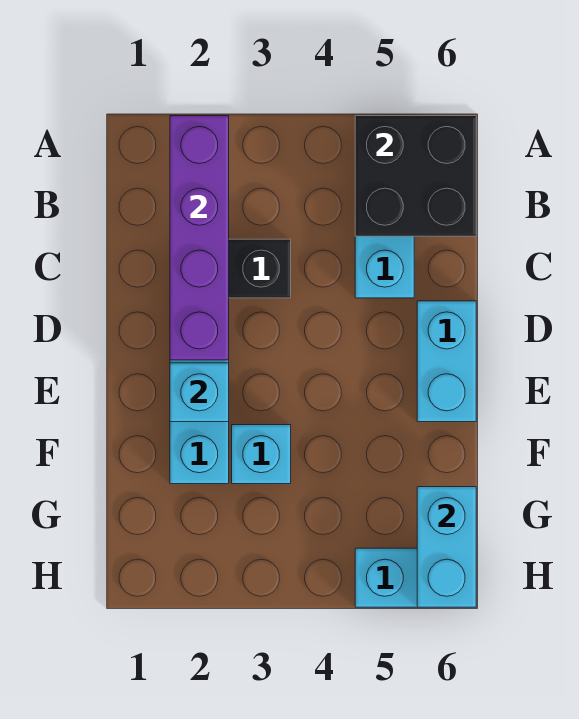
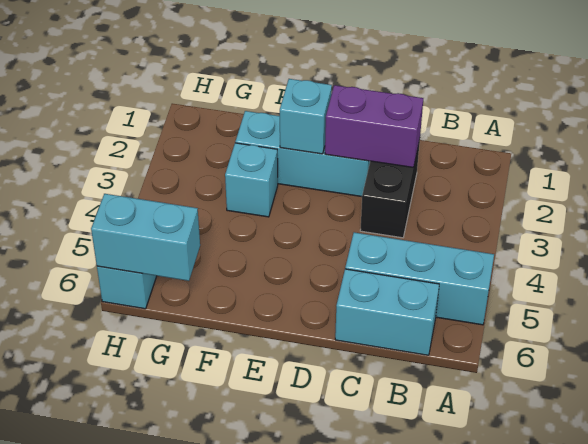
purple 1x4 brick [170,116,229,360] -> purple 1x2 brick [325,85,423,168]
black 2x2 brick [355,116,476,236] -> none
cyan 1x2 brick [417,301,476,422] -> cyan 1x2 brick moved to [335,269,439,355]

